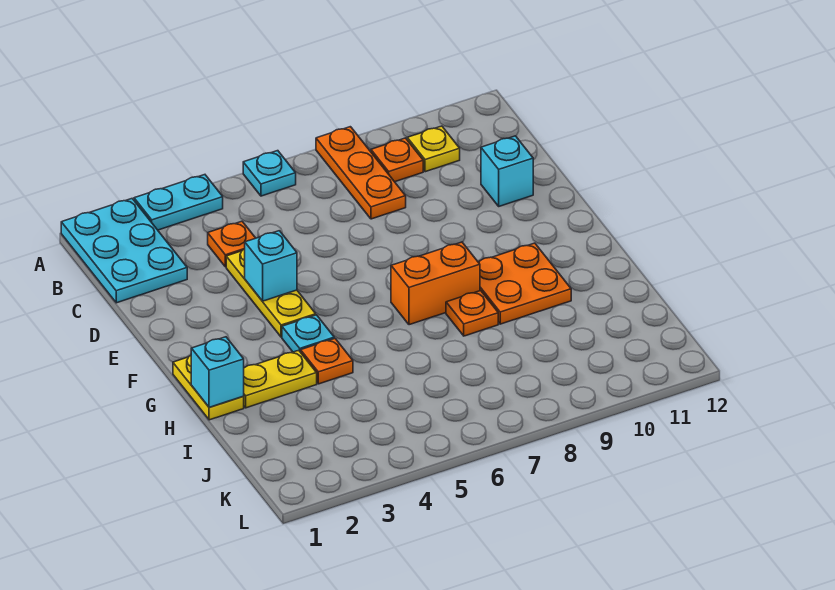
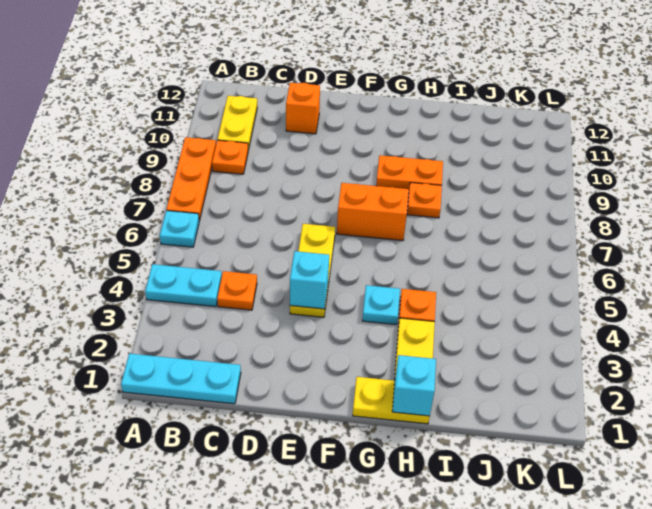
cyan 2x3 plate [61,199,187,303] -> cyan 1x3 plate [121,354,241,404]
cyan 1x2 plate [134,175,223,230] -> cyan 1x2 plate turned to [145,264,222,307]
orange 1x3 plate [316,127,406,219] -> orange 1x3 plate turned to [166,137,216,221]
yellow 1x1 plate [407,126,460,172] -> yellow 1x2 plate [217,96,257,150]
yellow 1x3 plate [226,249,316,337] -> yellow 1x3 plate turned to [290,224,335,317]
cyan 1x1 brick [481,136,533,206] -> orange 1x1 brick [286,83,320,134]
orange 1x2 brick [391,242,480,325] -> orange 1x2 brick turned to [337,183,409,241]
orange 2x2 plate [478,243,571,324] -> orange 1x2 plate [376,155,443,189]

